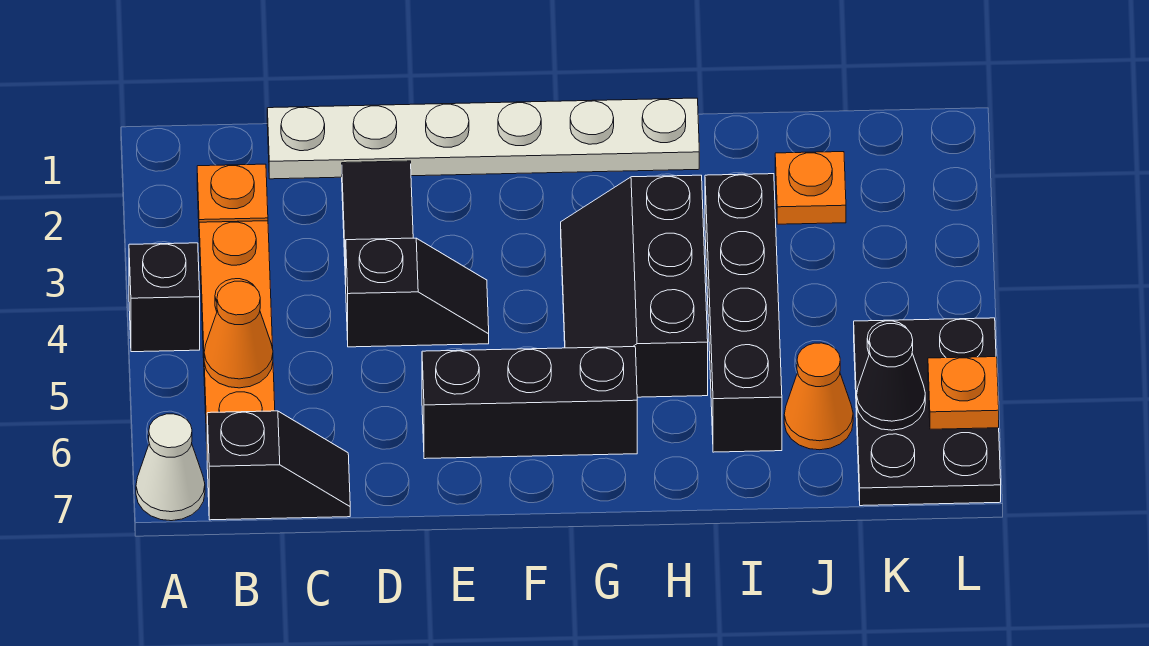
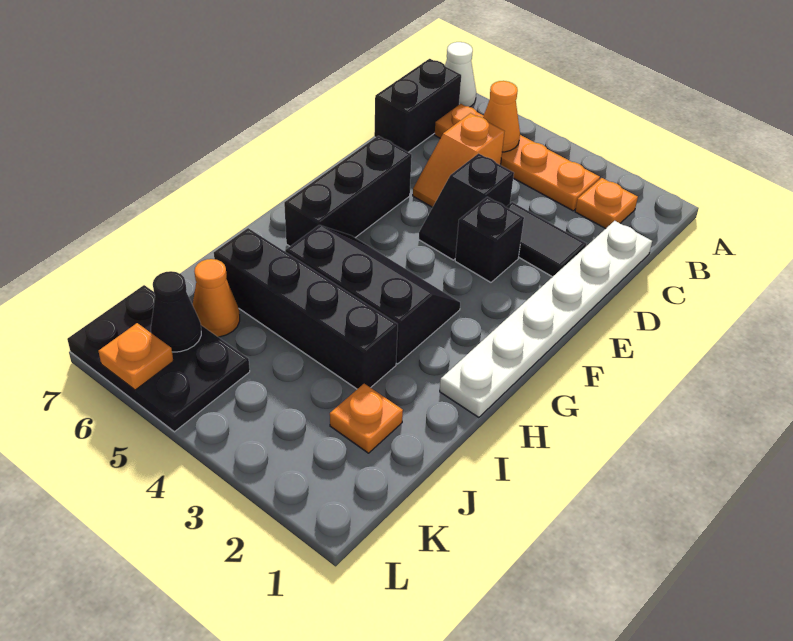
black 1x1 brick [129,243,200,352] -> black 1x1 brick moved to [455,197,524,282]
black 1x2 slope [207,411,350,520] -> black 1x2 brick [374,59,461,152]
none -> orange 1x2 slope [413,113,505,207]

